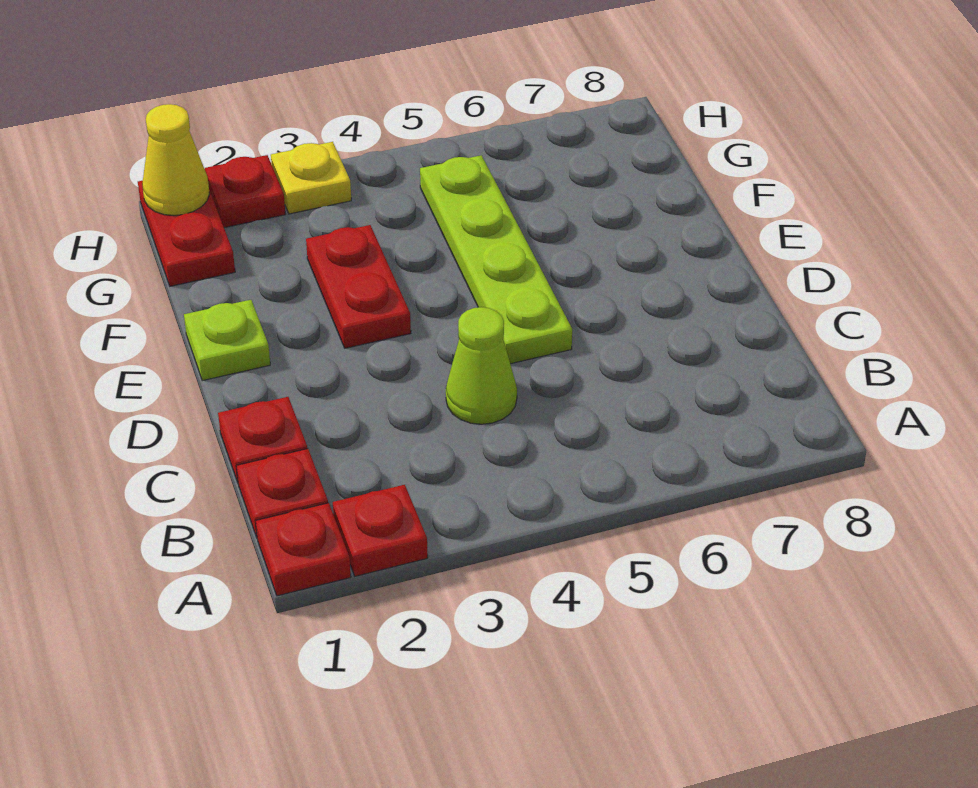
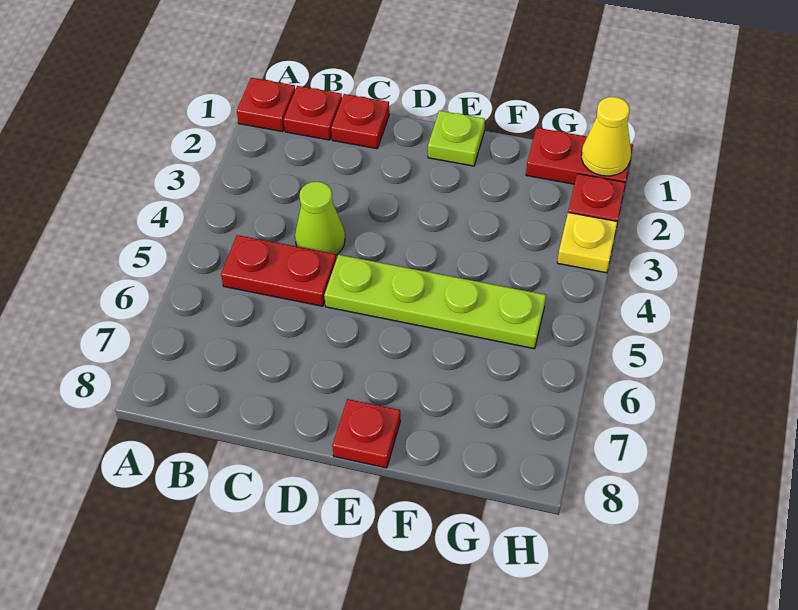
red 1x1 plate [333,485,428,576] -> red 1x1 plate moved to [332,399,400,468]
red 1x2 plate [306,225,411,348] -> red 1x2 plate moved to [221,235,336,306]

